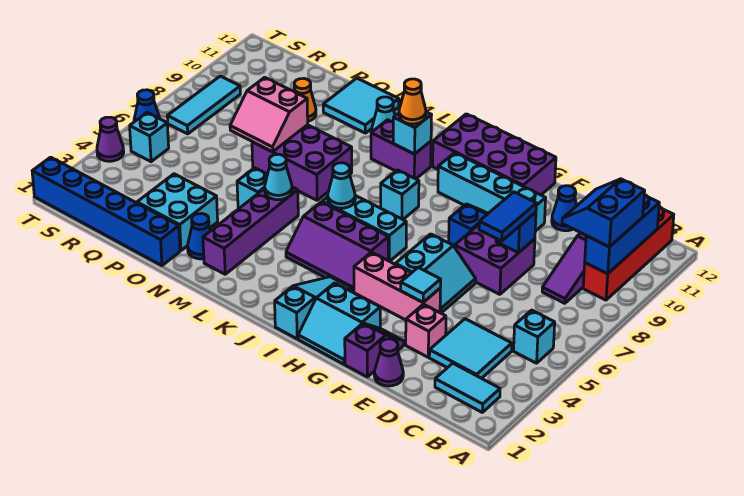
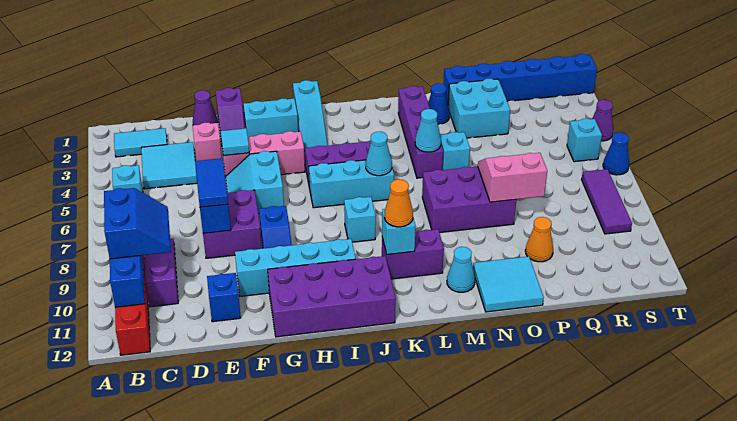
blue 1x1 cone [552,186,577,231] -> blue 1x1 brick [207,273,241,322]
cyan 1x3 tile [167,76,240,134] -> purple 1x3 tile [582,169,632,234]

